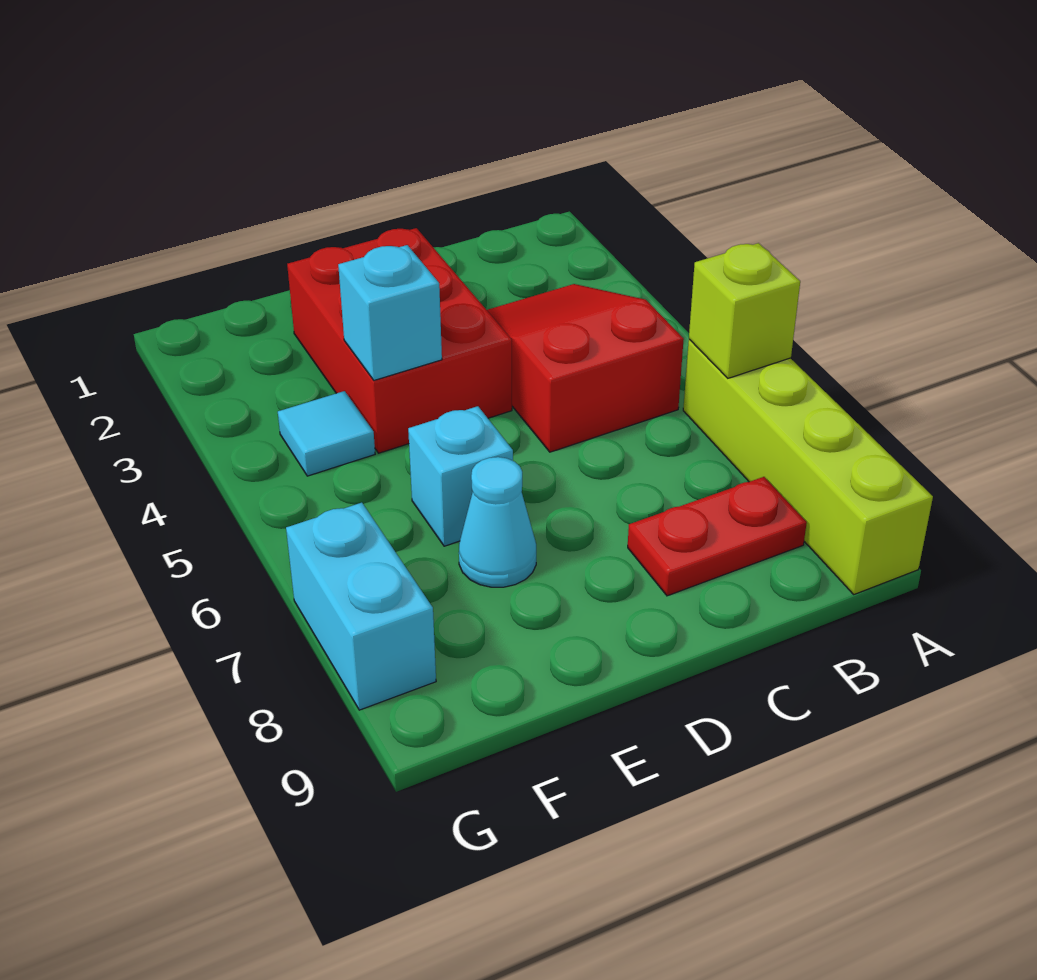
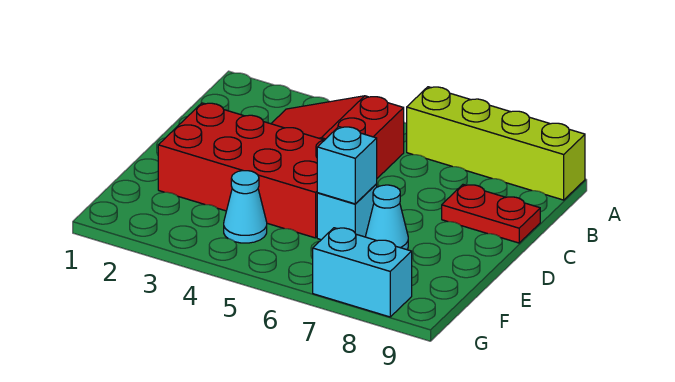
lime 1x1 brick [689,243,800,378] -> none
red 1x2 plate [628,477,807,596] -> red 1x2 plate turned to [442,185,540,243]
red 2x3 brick [287,228,512,453] -> red 2x4 brick [158,103,324,238]
cyan 1x1 brick [338,245,442,380] -> cyan 1x1 brick moved to [317,127,377,204]
cyan 1x1 tile [278,391,375,476] -> cyan 1x1 cone [224,171,267,243]

